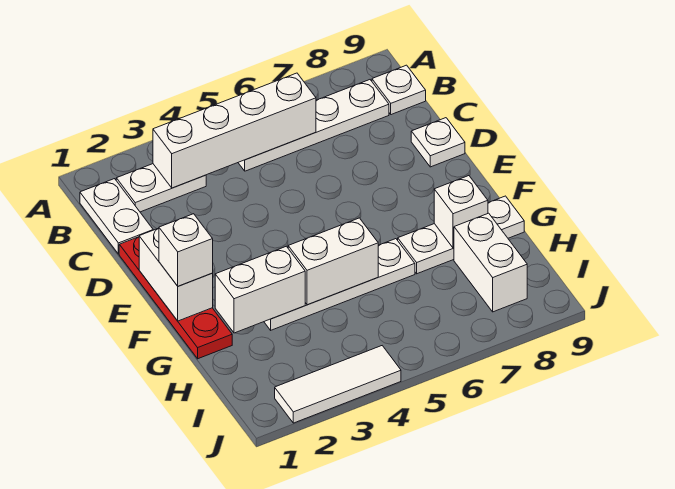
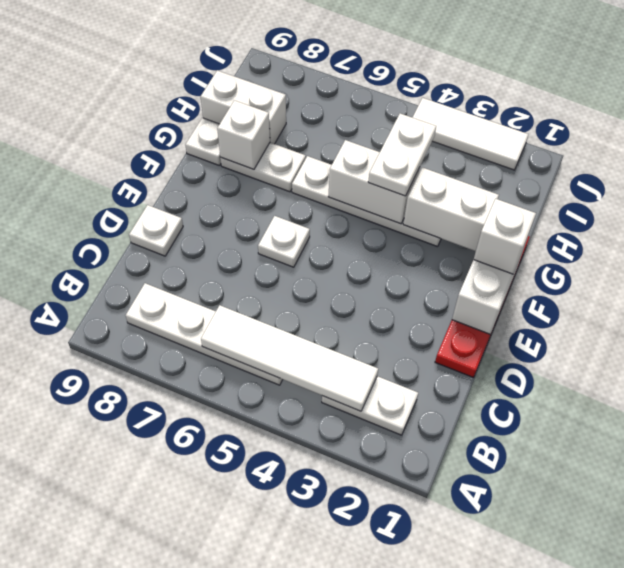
white 1x2 plate [80,179,153,254] -> white 1x2 plate moved to [368,113,436,196]
white 1x4 brick [153,73,316,188] -> white 1x4 tile [201,305,378,411]
white 1x1 plate [372,65,426,115] -> white 1x1 plate moved to [258,216,310,267]
white 1x2 brick [454,213,527,312] -> white 1x2 brick turned to [201,70,286,144]

